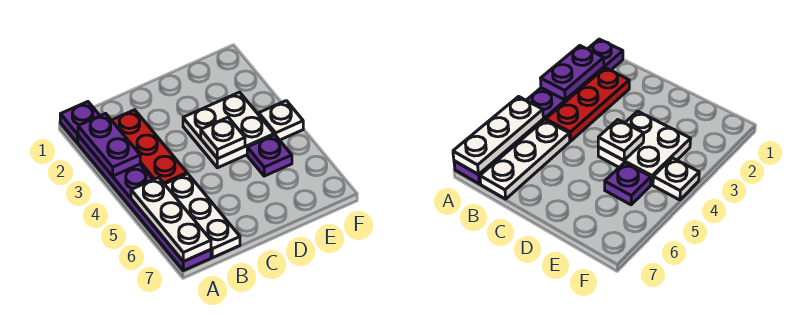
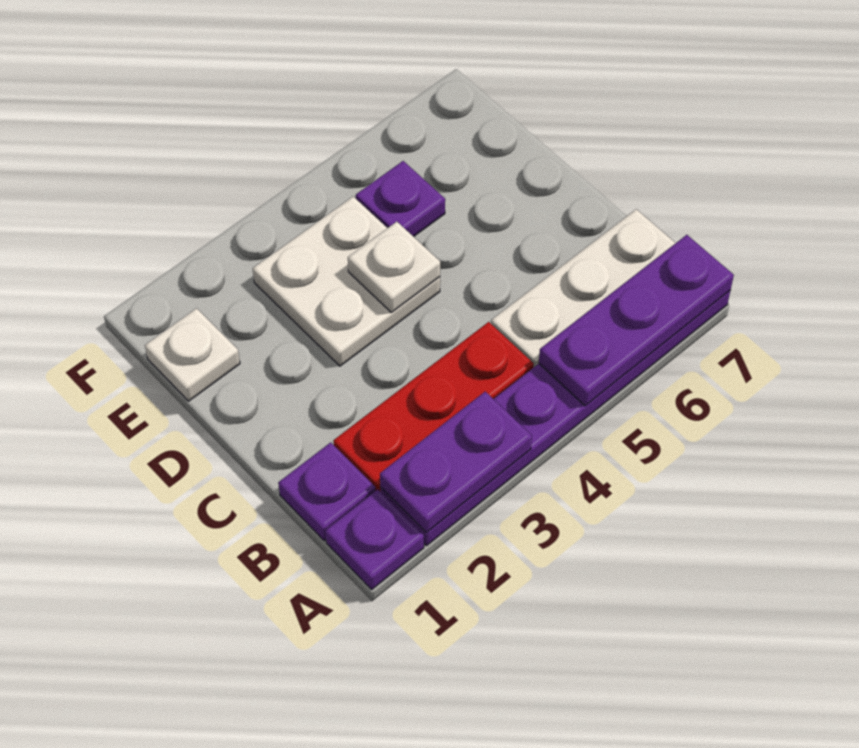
white 1x3 plate [131,177,211,261] -> purple 1x3 plate [539,235,734,406]
none -> purple 1x1 plate [278,442,376,541]
white 1x1 plate [259,101,303,140] -> white 1x1 plate moved to [145,308,240,401]

